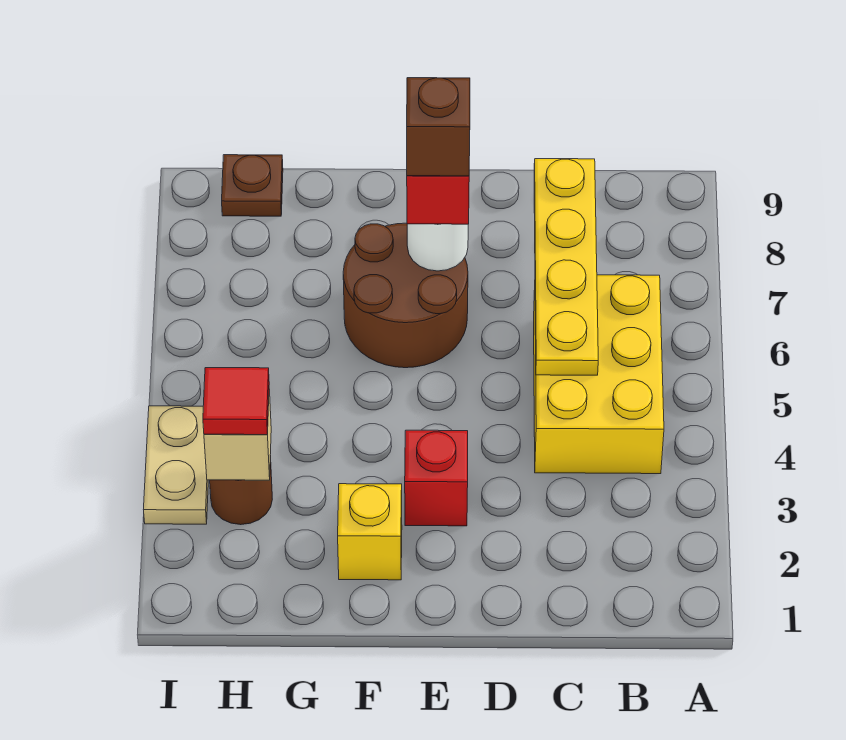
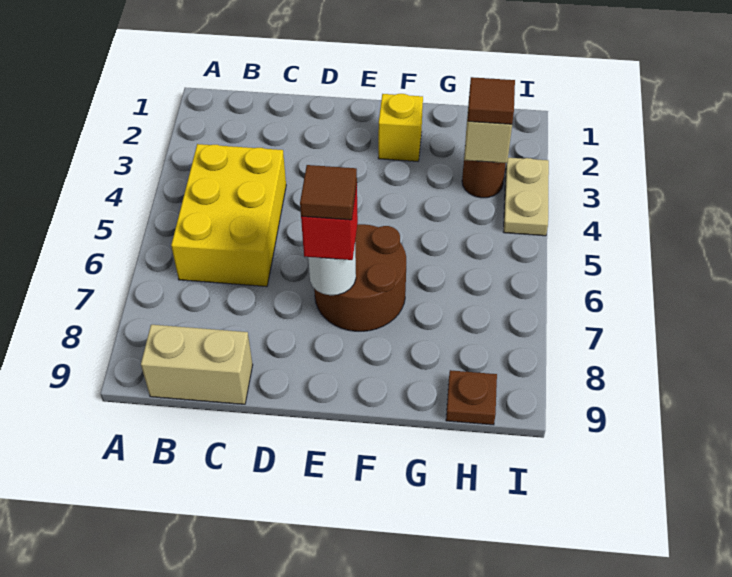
none -> tan 1x2 brick [141,325,253,404]
yellow 1x4 plate [534,159,598,375] -> none
red 1x1 brick [405,430,468,526] -> none
brown 1x1 brick [407,78,470,176] -> brown 1x1 tile [300,165,357,220]
red 1x1 tile [203,368,269,435] -> brown 1x1 tile [468,77,515,124]

